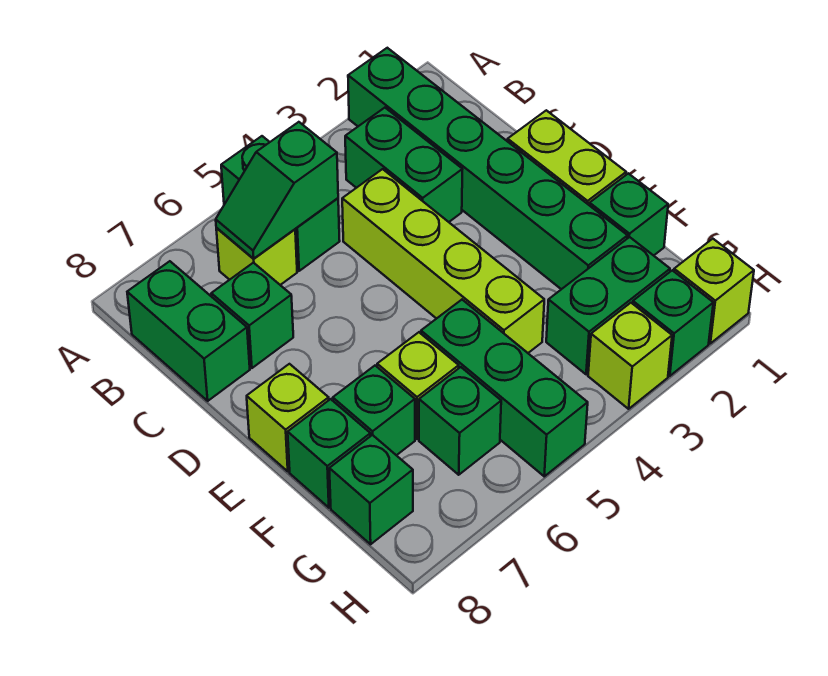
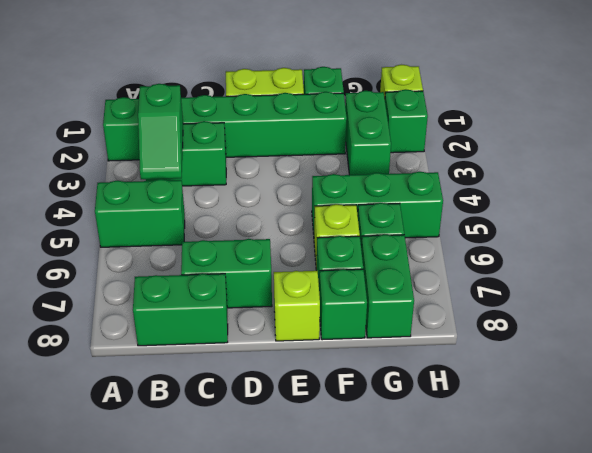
green 1x2 slope [216,122,338,259] -> green 1x2 slope moved to [138,84,183,179]
lime 1x1 brick [216,228,297,285] -> none
lime 1x4 brick [342,169,544,353] -> none
green 1x1 brick [211,263,293,368] -> green 1x2 brick [181,239,272,308]
green 1x1 brick [329,435,413,544] -> green 1x2 brick [361,235,414,338]
lime 1x1 brick [588,303,672,409] -> none

